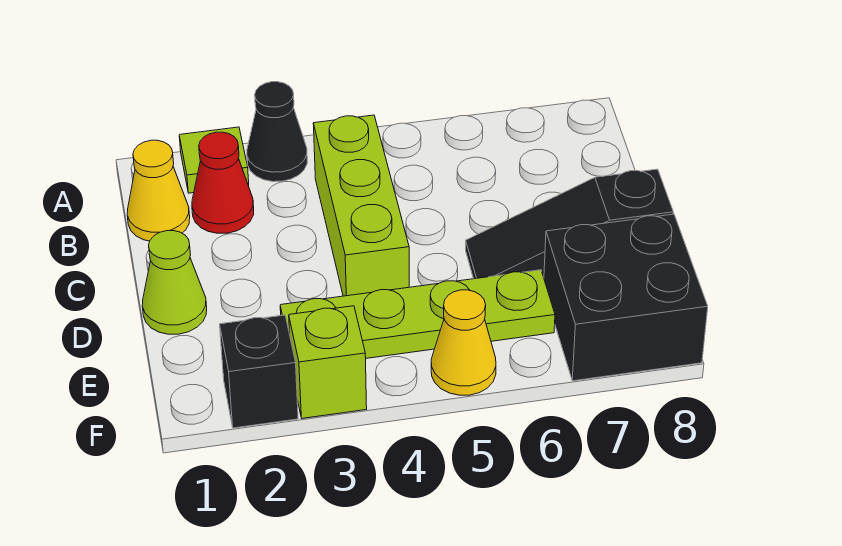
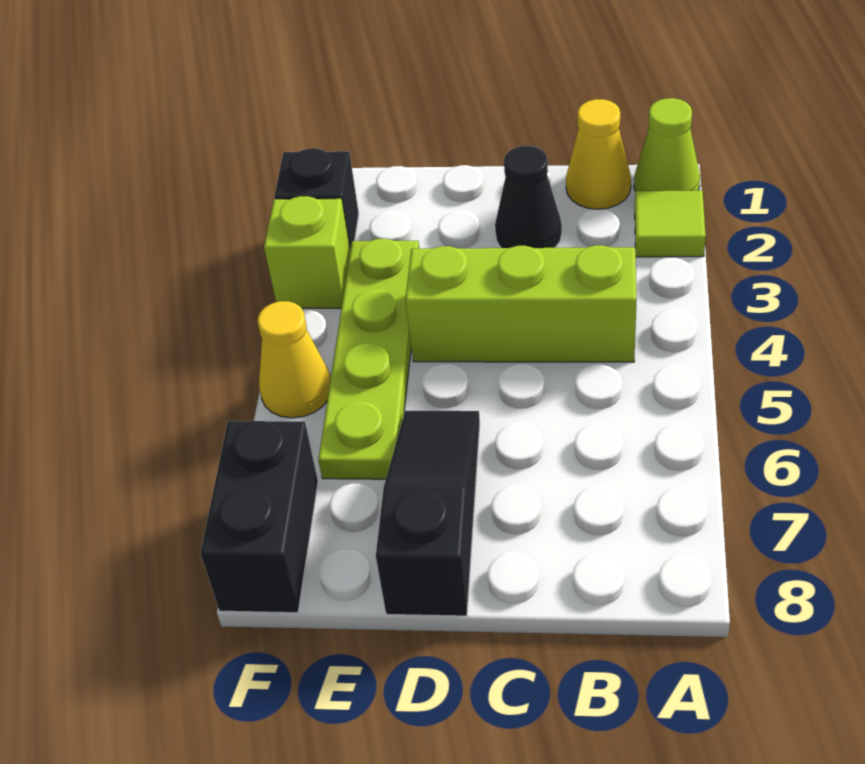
black 1x1 cone [247,82,307,182] -> black 1x1 cone moved to [495,146,562,248]
red 1x1 cone [192,132,254,233] -> none
lime 1x1 cone [142,231,207,334] -> lime 1x1 cone moved to [634,98,700,191]
black 2x2 brick [544,214,708,381] -> black 1x2 brick [200,421,318,613]

